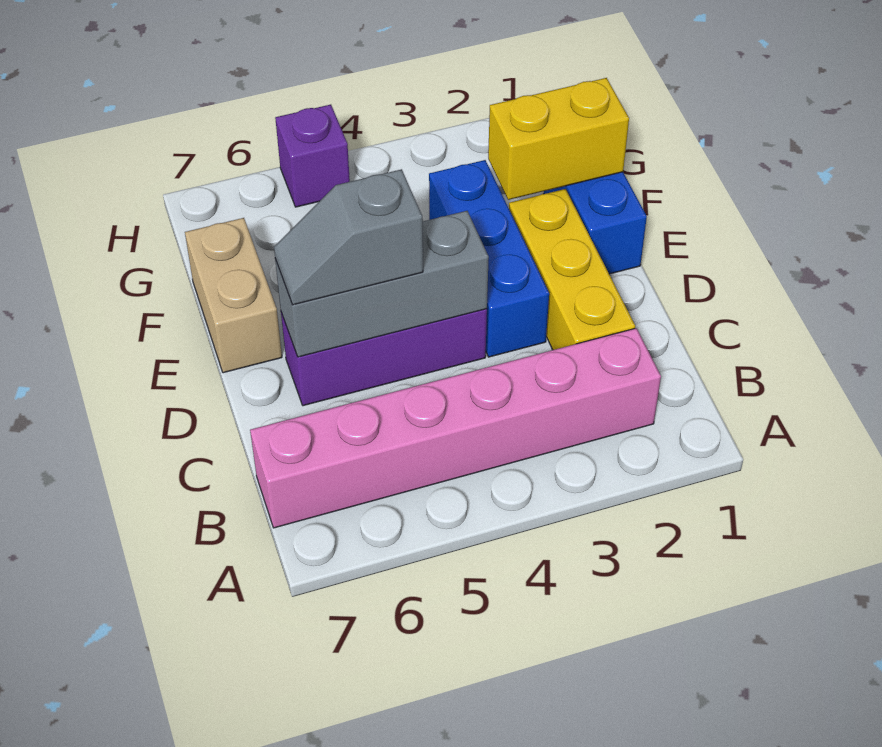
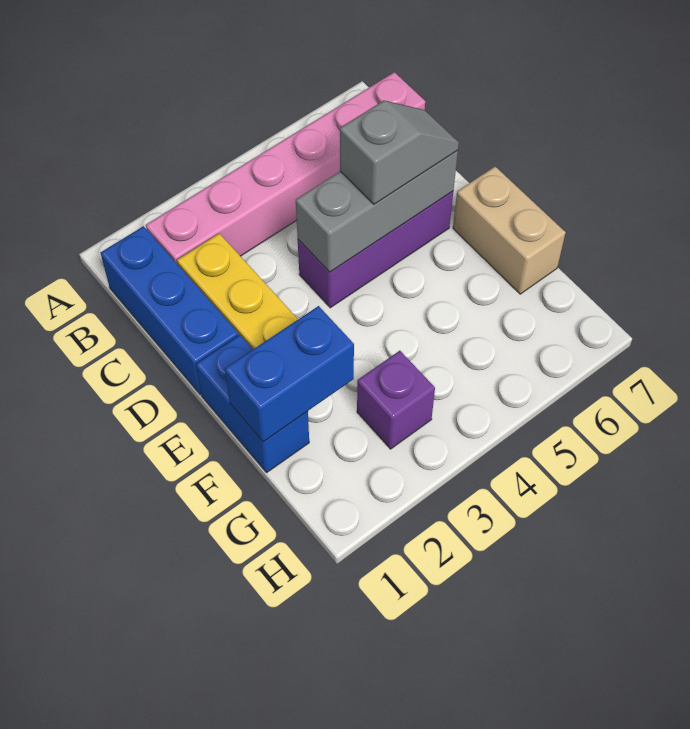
blue 1x3 brick [429,160,549,357] -> blue 1x3 brick moved to [101,226,239,395]
yellow 1x2 brick [488,78,629,200] -> blue 1x2 brick [225,306,354,442]
purple 1x1 brick [275,105,350,207] -> purple 1x1 brick moved to [357,351,435,449]

